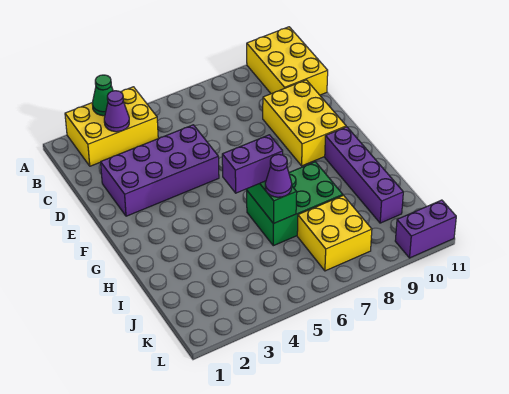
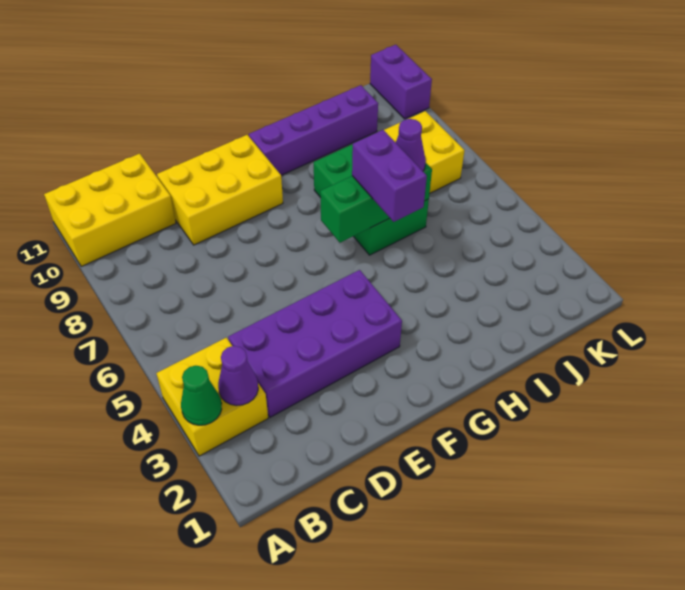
yellow 2x3 brick [65,87,158,166] -> yellow 2x2 brick [156,337,268,456]
purple 2x4 brick [101,125,219,216] -> purple 2x4 brick turned to [228,270,402,417]

